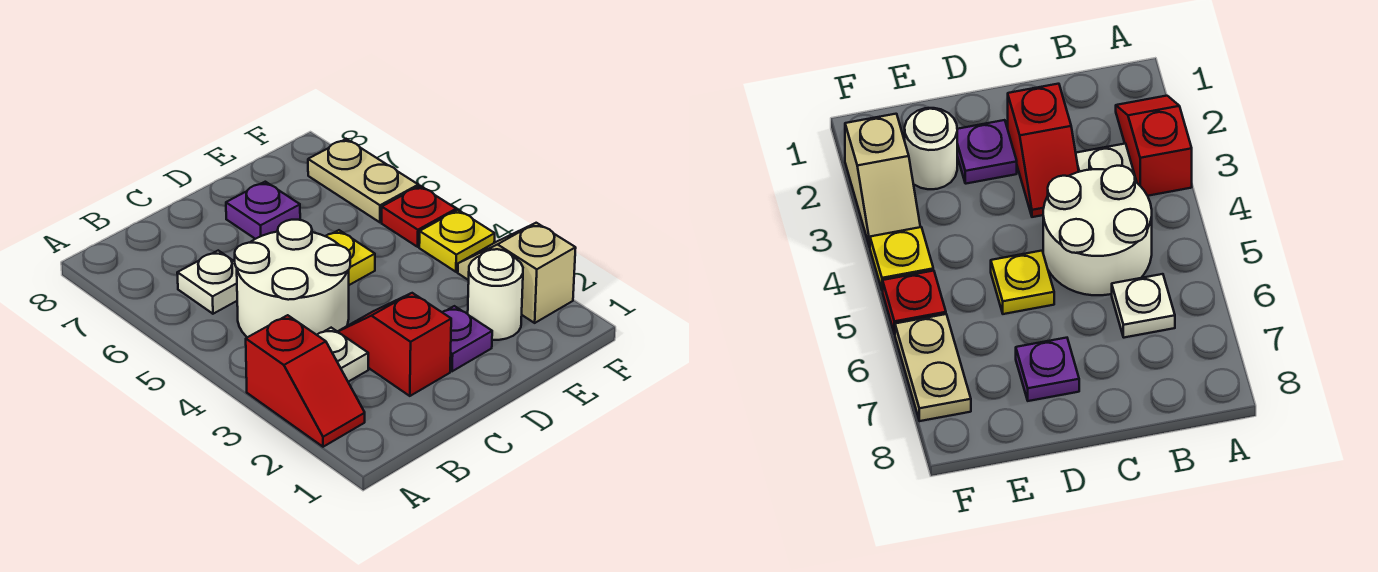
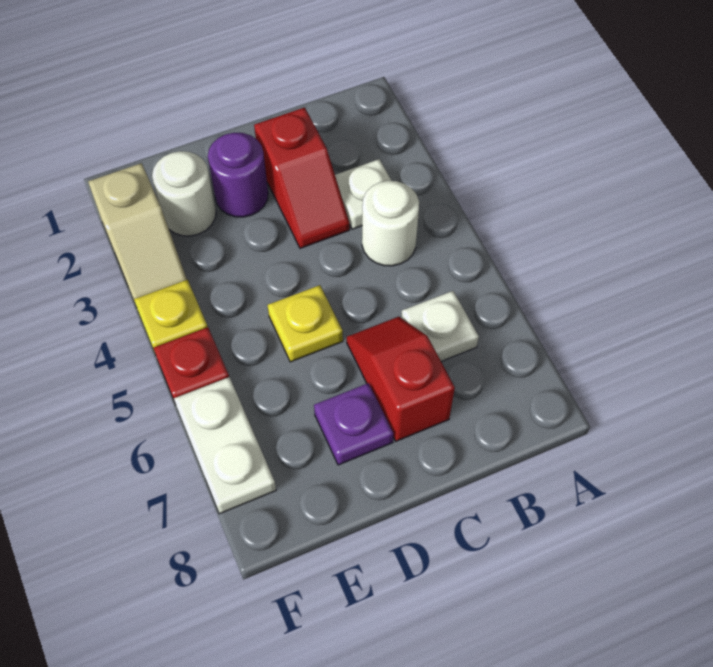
red 1x2 slope [246,315,365,447] -> red 1x2 slope moved to [347,317,455,441]
white 2x2 round brick [235,220,350,337] -> white 1x1 round brick [362,181,419,266]
purple 1x1 plate [442,306,492,371] -> purple 1x1 round brick [208,133,268,217]
tan 1x2 plate [308,139,418,222] -> white 1x2 plate [174,377,276,514]

